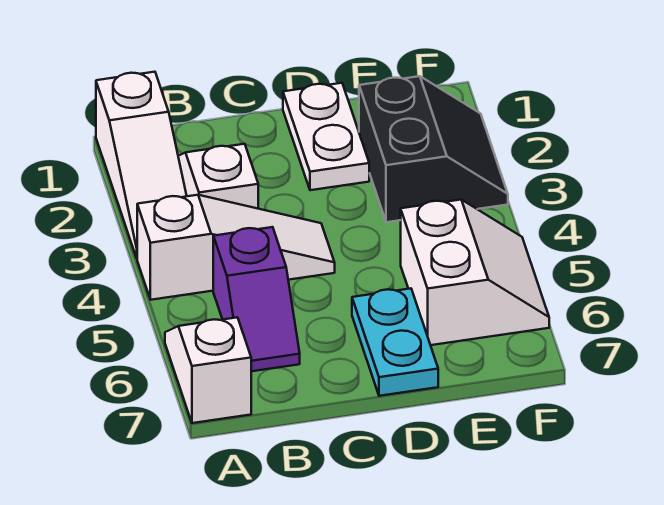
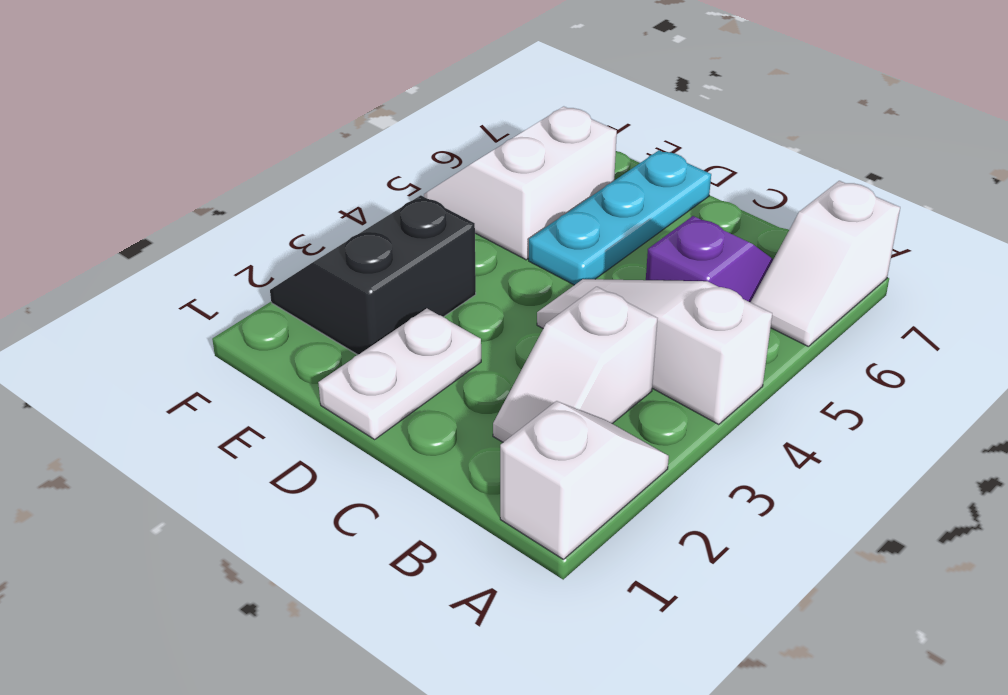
white 1x3 slope [96,72,187,258] -> white 1x2 slope [500,401,669,559]
cyan 1x2 plate [352,288,438,396] -> cyan 1x3 plate [529,150,711,285]

